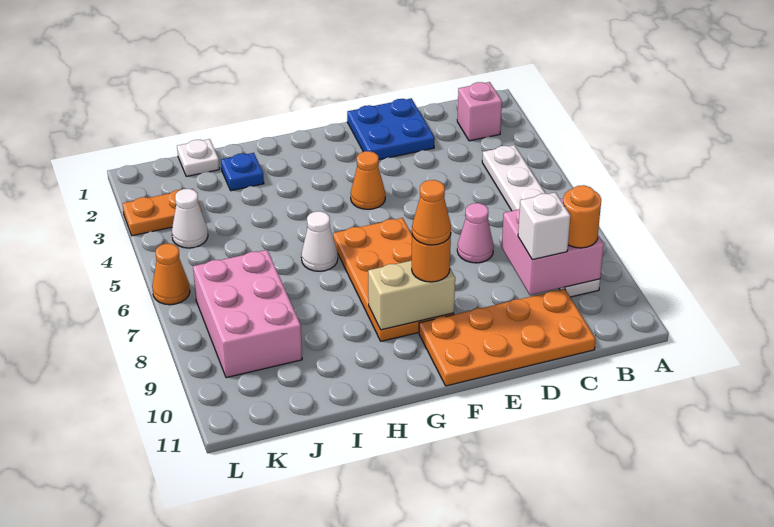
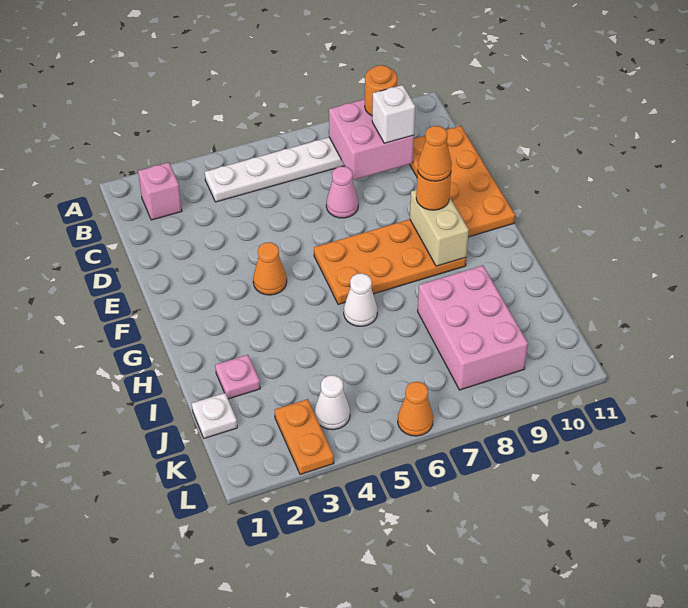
blue 2x2 plate [347,98,435,160] -> none
blue 1x1 plate [221,153,264,191] -> pink 1x1 plate [215,355,260,399]
pink 2x3 brick [193,250,302,378] -> pink 2x3 brick turned to [418,266,528,390]

